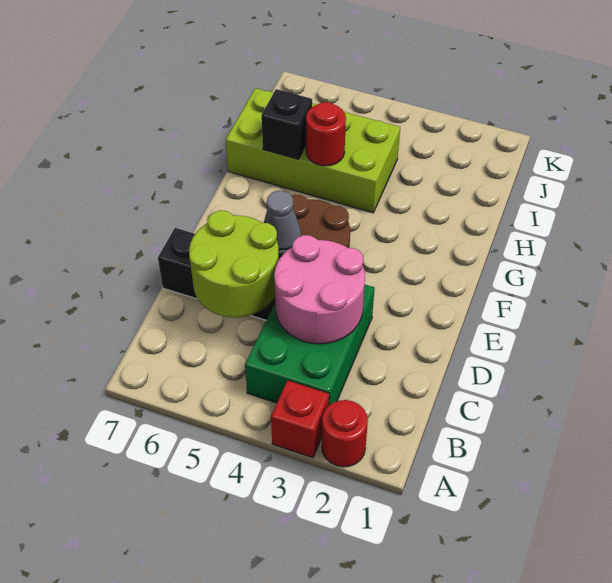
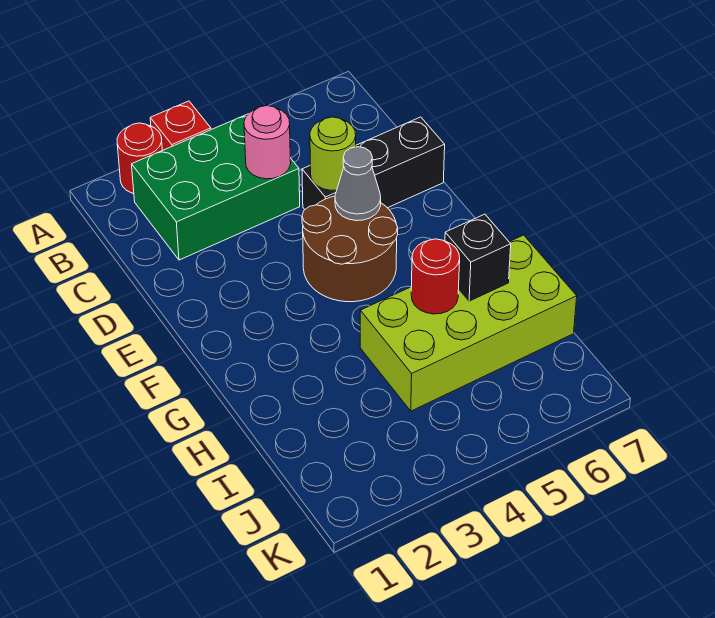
green 2x3 brick [245,285,375,405] -> green 2x3 brick turned to [132,114,300,260]
pink 2x2 round brick [274,235,365,344] -> pink 1x1 round brick [244,106,291,179]
lime 2x2 round brick [189,210,279,317] -> lime 1x1 round brick [310,117,356,190]

